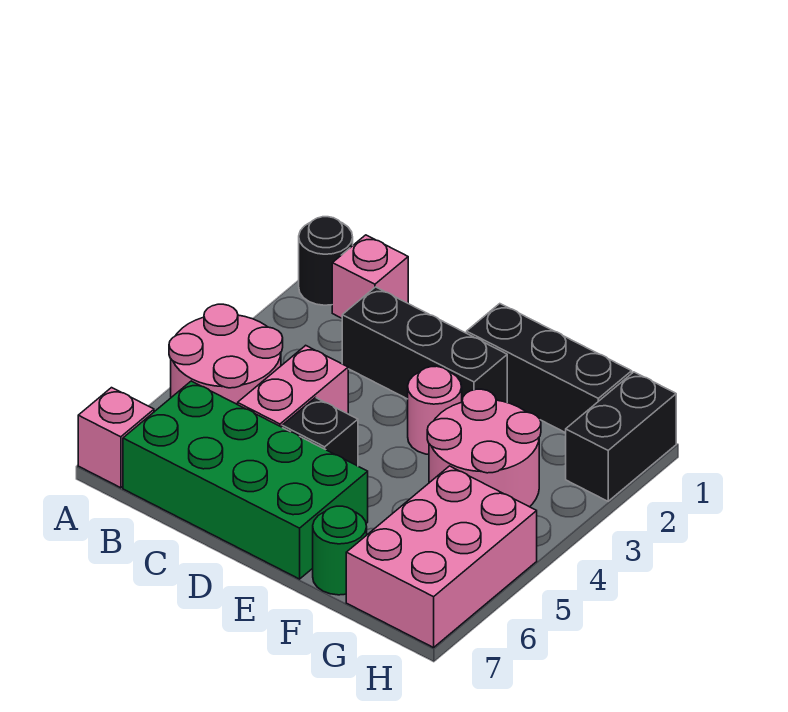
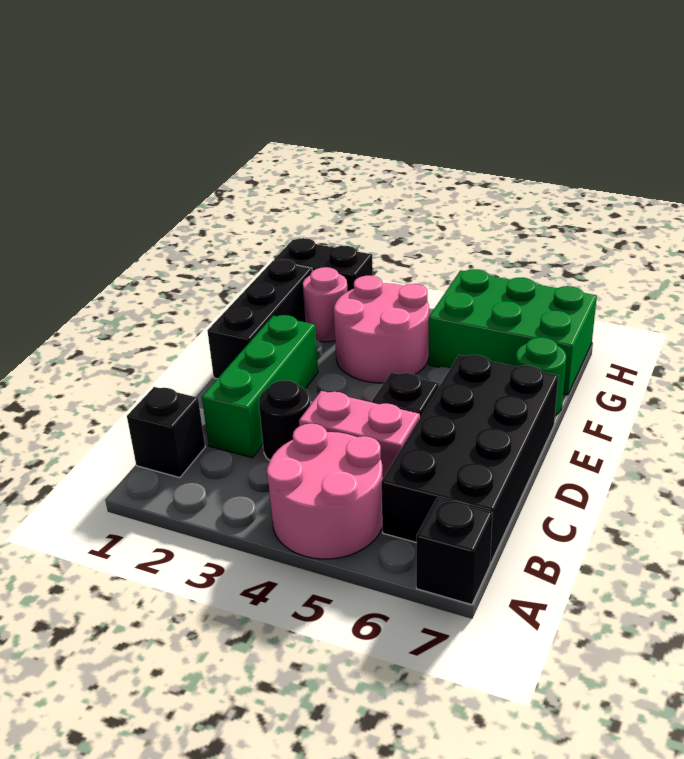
black 1x1 round brick [299,217,353,305] -> black 1x1 round brick moved to [259,380,310,460]
pink 1x1 brick [78,388,154,488] -> black 1x1 brick [416,498,493,605]
pink 1x1 brick [332,235,408,318] -> black 1x1 brick [127,387,205,478]
green 2x4 brick [123,381,368,579] -> black 2x4 brick [381,355,558,563]
black 1x3 brick [342,287,507,402] -> green 1x3 brick [202,315,318,458]
pink 1x1 round brick [408,366,462,455] -> pink 1x1 round brick moved to [303,267,348,342]
pink 2x3 brick [346,466,537,648] -> green 2x3 brick [429,269,597,395]

